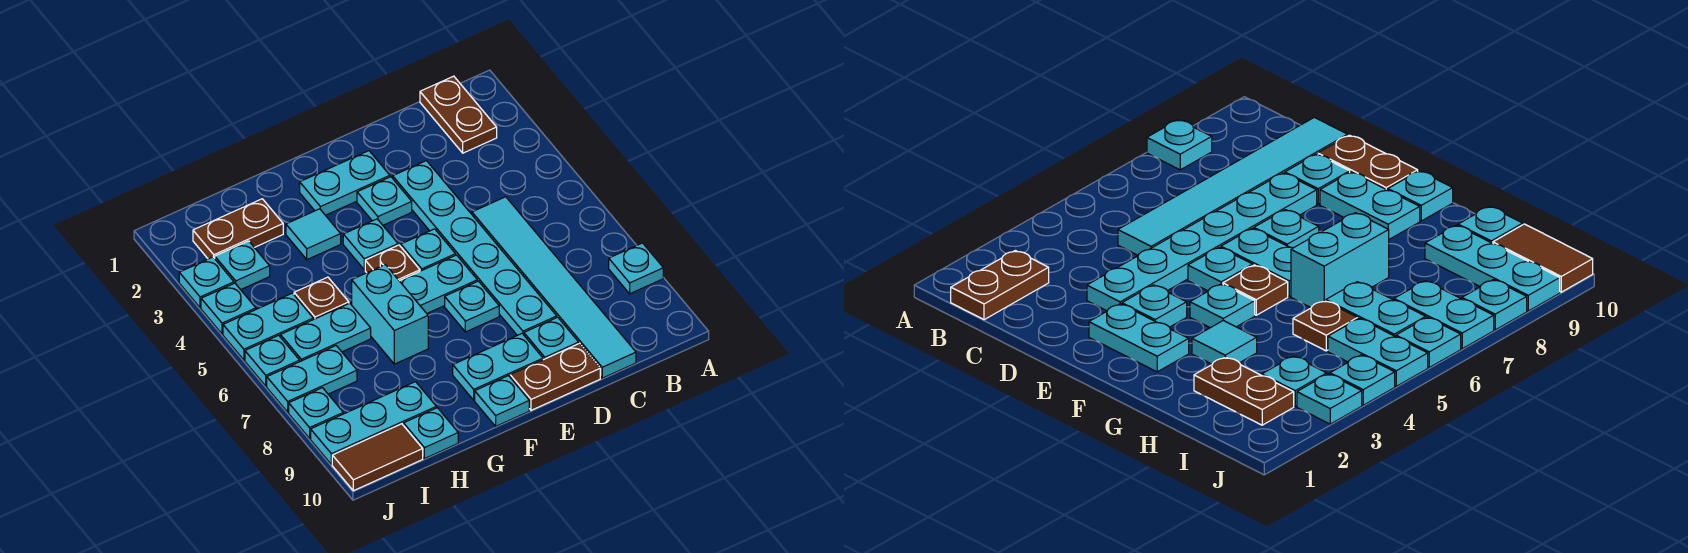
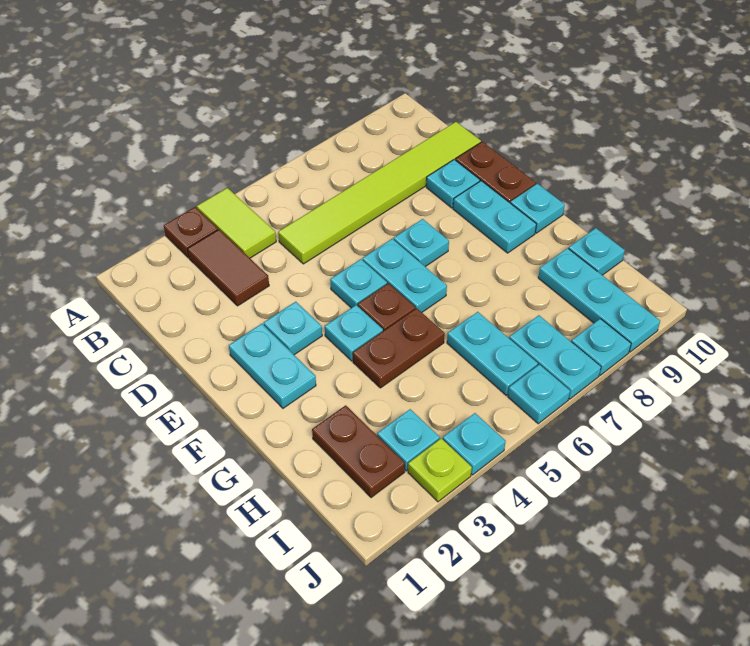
none -> lime 1x2 tile [197,188,276,258]
cyan 1x1 plate [609,243,663,294] -> none
brown 1x2 plate [420,76,497,153] -> brown 1x2 plate moved to [353,308,445,388]
cyan 1x6 tile [472,197,636,378] -> lime 1x6 tile [278,122,481,264]
cyan 1x6 plate [393,161,557,335] -> none
cyan 1x1 tile [286,209,341,260] -> none
cyan 1x2 brick [352,265,428,364] -> none
brown 1x1 plate [294,277,349,319] -> brown 1x1 plate moved to [164,207,218,258]
cyan 1x2 plate [223,293,313,360] -> none
brown 1x2 tile [332,424,423,491] -> brown 1x2 tile moved to [188,230,269,306]
cyan 1x1 plate [179,257,234,308] -> lime 1x1 plate [408,438,472,502]

